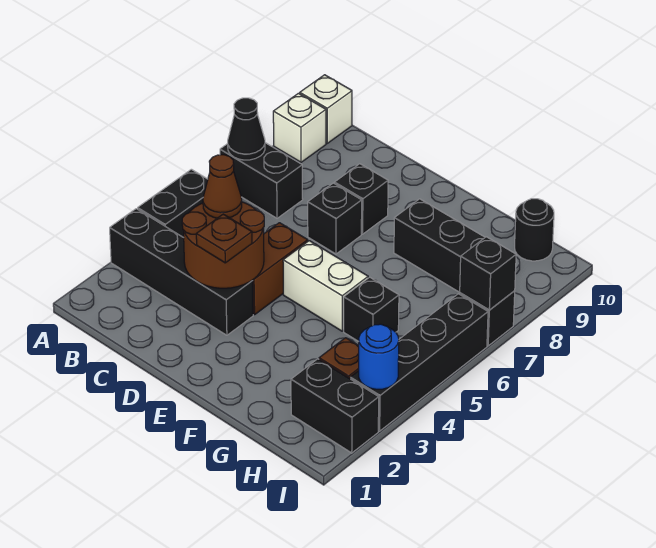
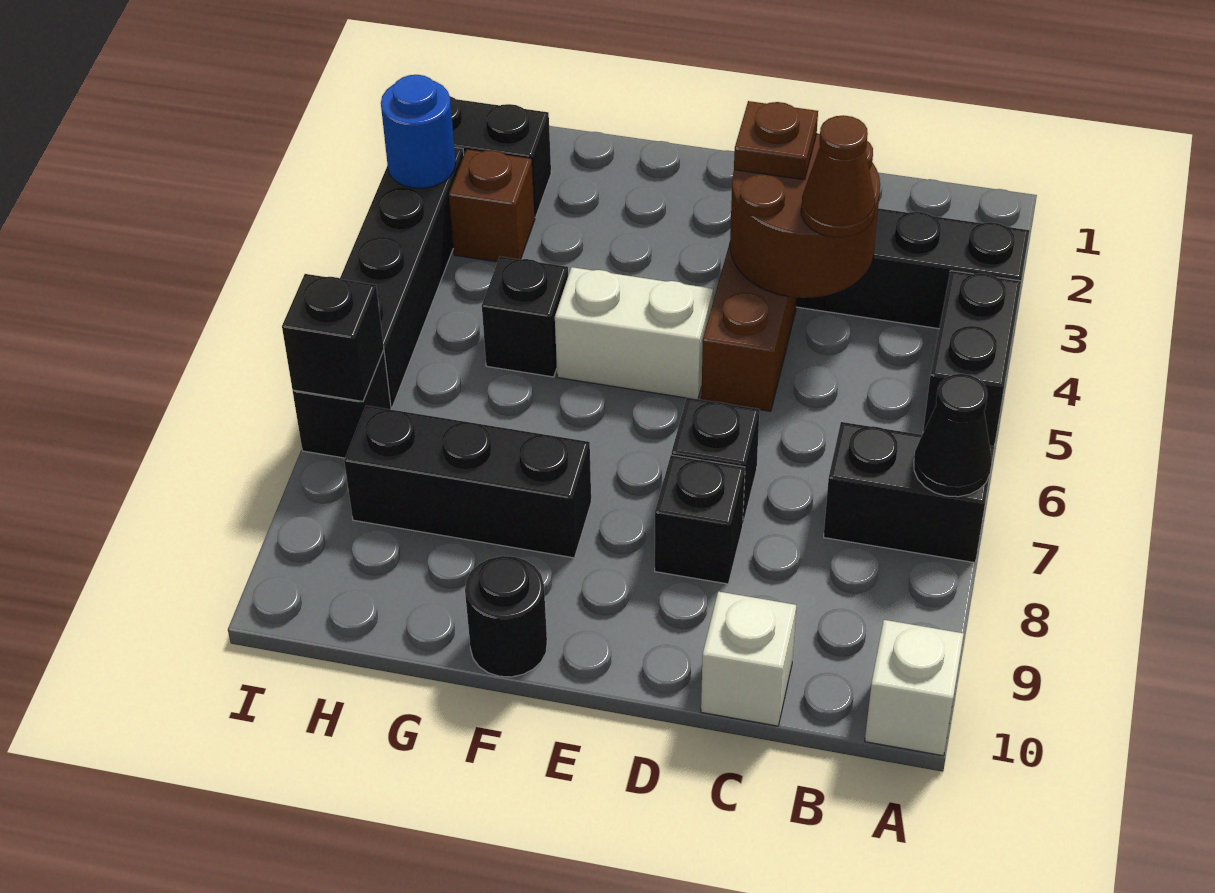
white 1x1 brick [273,93,326,162] -> white 1x1 brick moved to [701,592,796,726]
black 1x1 round brick [515,199,554,261] -> black 1x1 round brick moved to [465,556,547,677]

